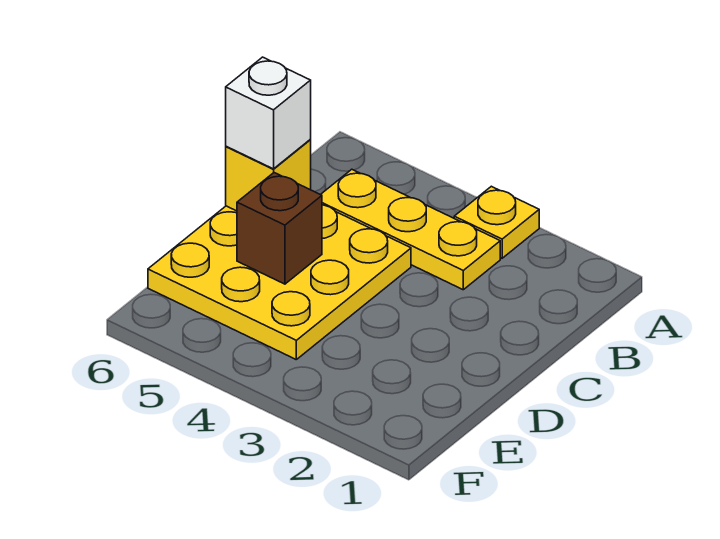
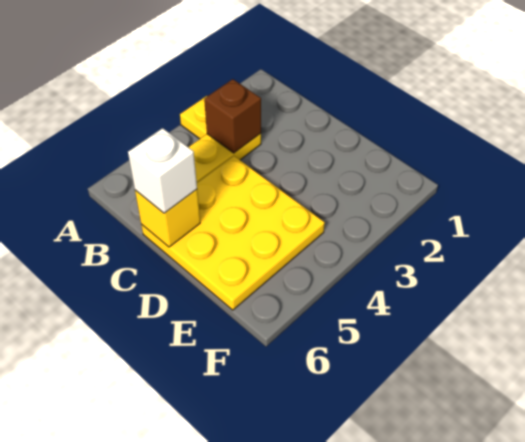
brown 1x1 brick [237,173,322,284] -> brown 1x1 brick moved to [204,79,261,153]

